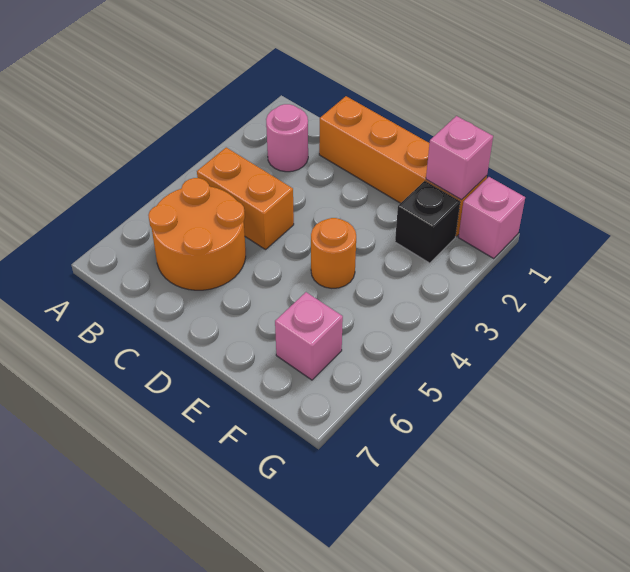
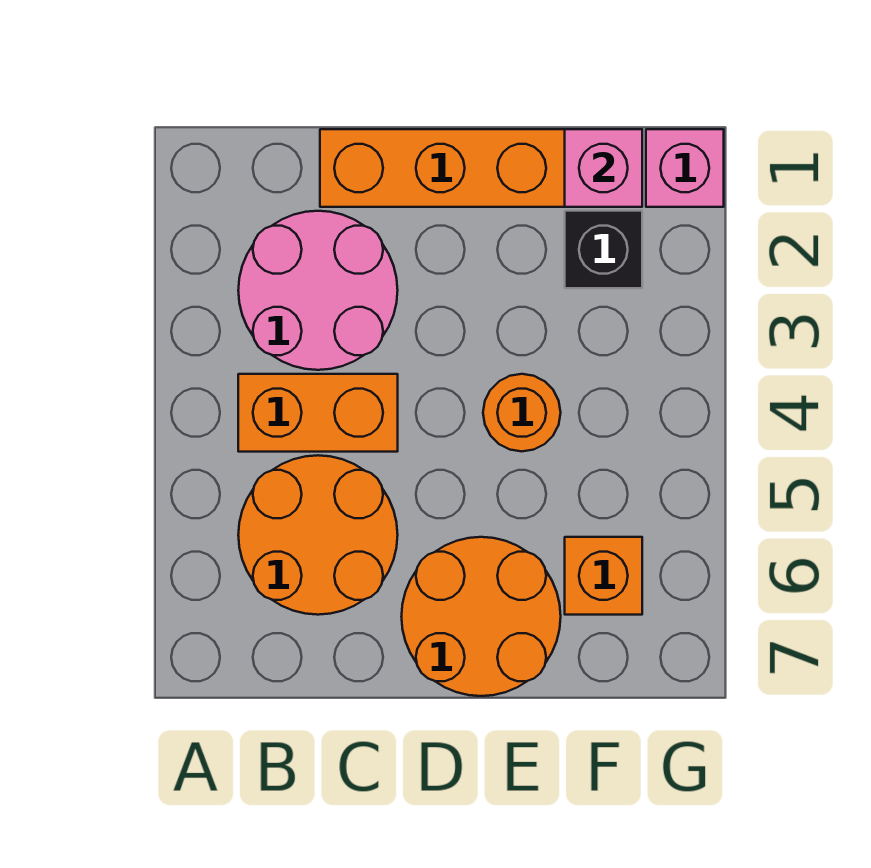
pink 1x1 round brick [266,104,308,172] -> pink 2x2 round brick [238,211,398,370]
none -> orange 2x2 round brick [402,537,561,696]
pink 1x1 brick [275,292,343,380] -> orange 1x1 brick [565,537,642,615]

